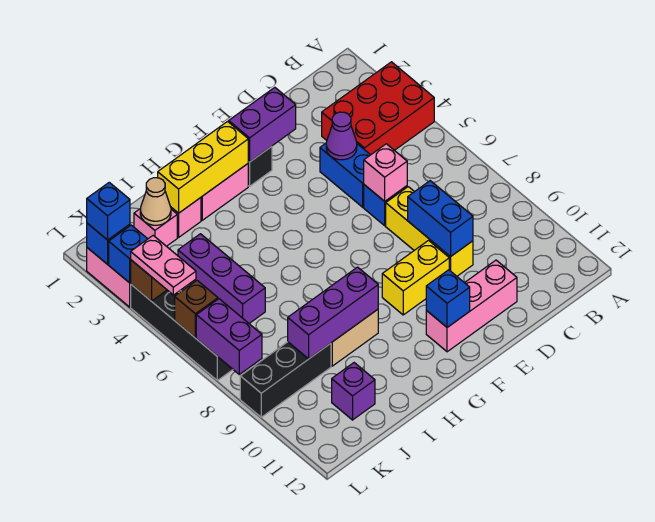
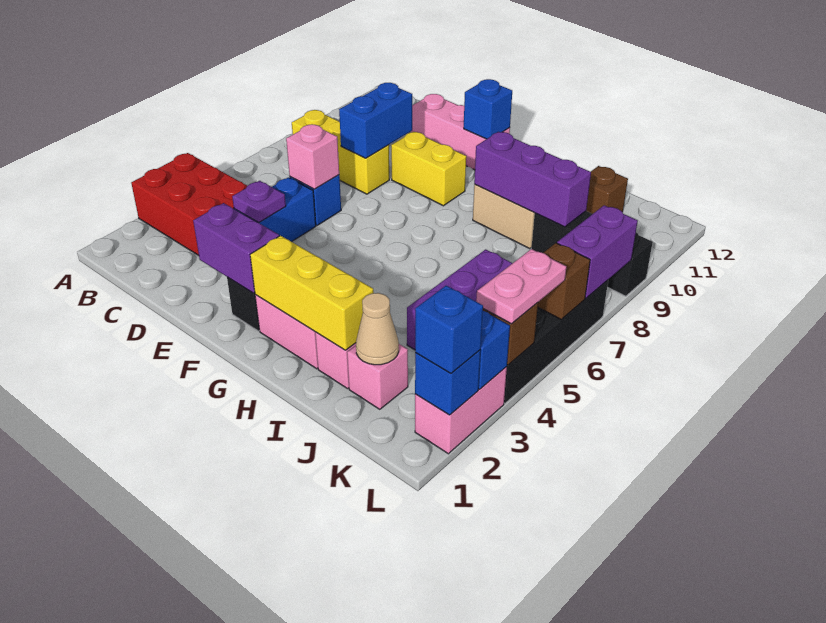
purple 1x1 cone [326,112,357,160] -> purple 1x1 plate [232,181,286,223]
yellow 1x3 brick [386,187,473,276] -> yellow 1x3 brick turned to [292,110,389,194]
purple 1x1 brick [332,363,375,420] -> brown 1x1 brick [586,166,628,214]

